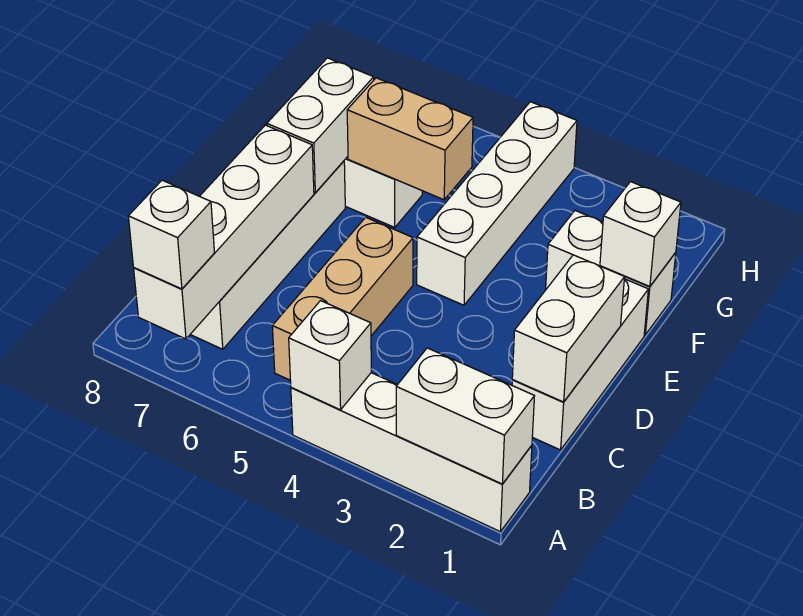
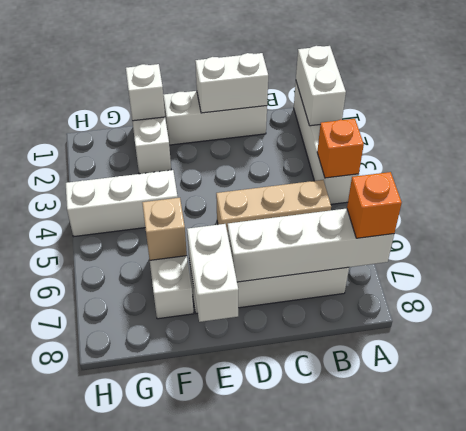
white 1x1 brick [289,301,371,410] -> orange 1x1 brick [317,119,364,178]
white 1x1 brick [128,180,215,289] -> orange 1x1 brick [347,172,402,238]
white 1x4 brick [417,102,577,305] -> white 1x3 brick [66,170,178,236]
white 1x2 brick [267,58,374,193] -> white 1x2 brick turned to [187,224,238,322]
tan 1x2 brick [347,78,473,200] -> tan 1x1 brick [142,198,187,260]

